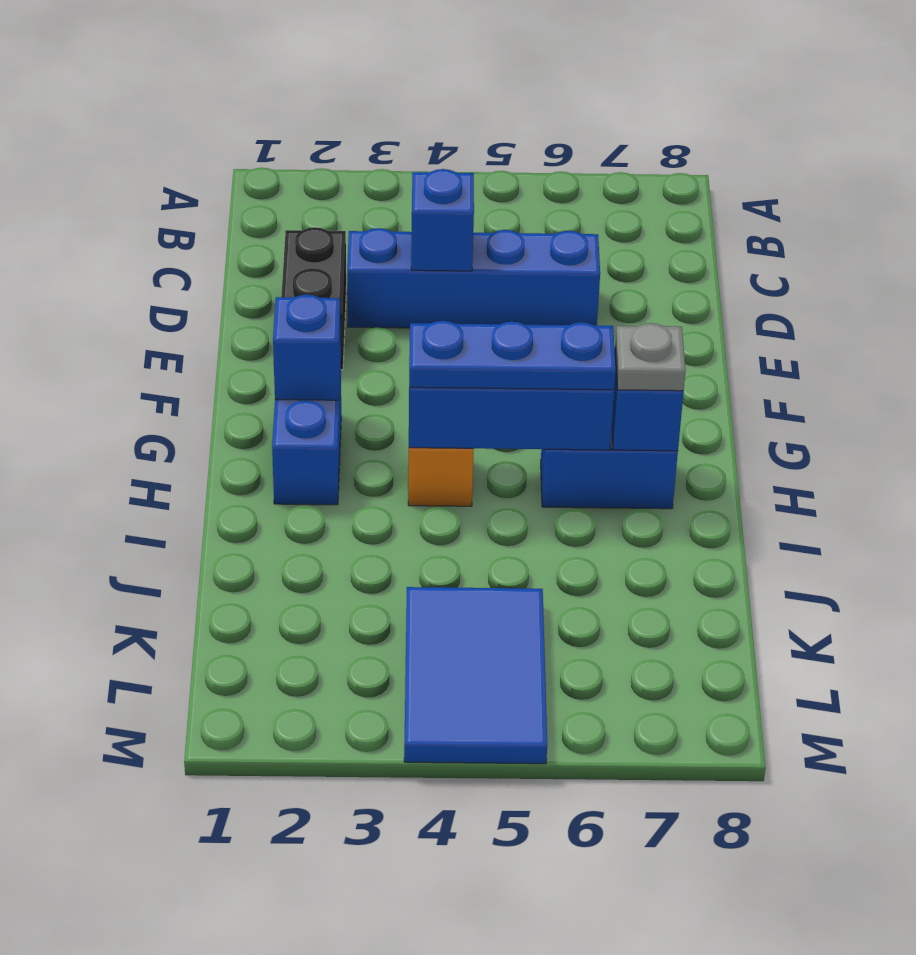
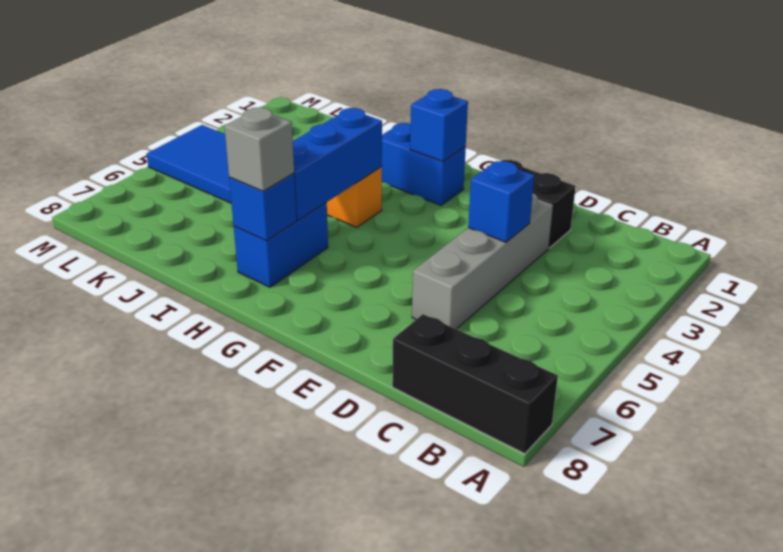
none -> black 1x3 brick [392,314,558,454]
blue 1x4 brick [347,228,600,328] -> grey 1x4 brick [412,194,553,329]
blue 1x3 plate [409,321,616,390] -> none
grey 1x1 plate [615,323,686,391] -> grey 1x1 brick [225,107,294,191]

